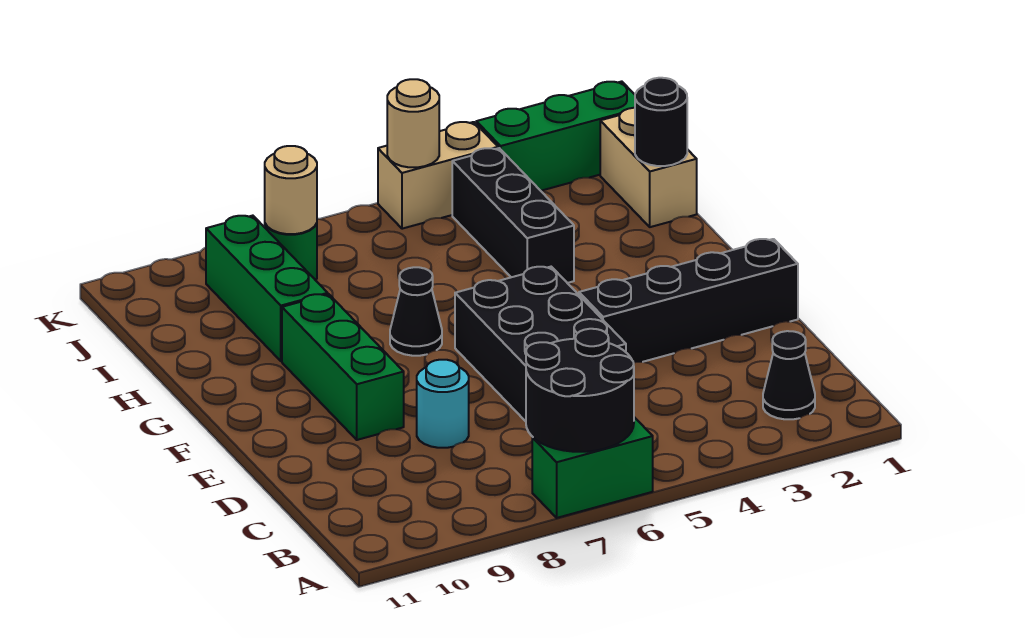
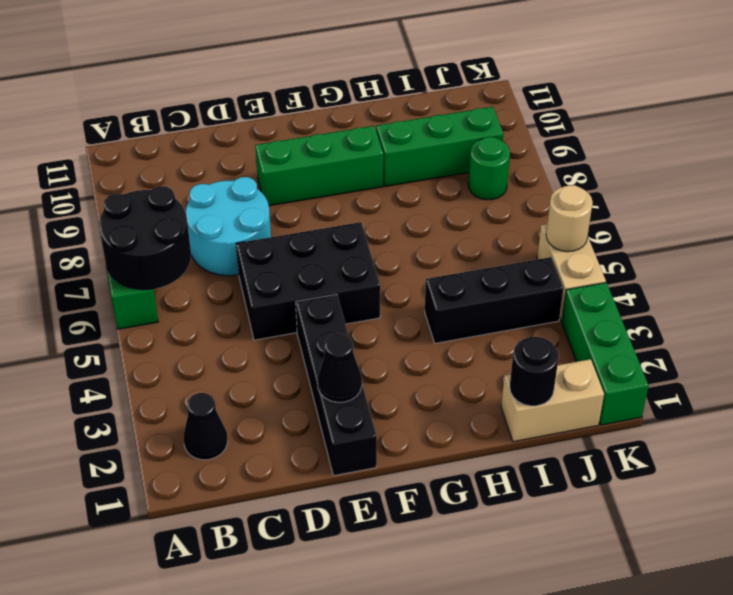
cyan 1x1 round brick [417,360,469,448] -> cyan 2x2 round brick [186,177,271,276]
black 1x1 cone [390,267,442,356] -> black 1x1 cone moved to [318,334,362,402]
tan 1x1 round brick [265,146,317,234] -> none

